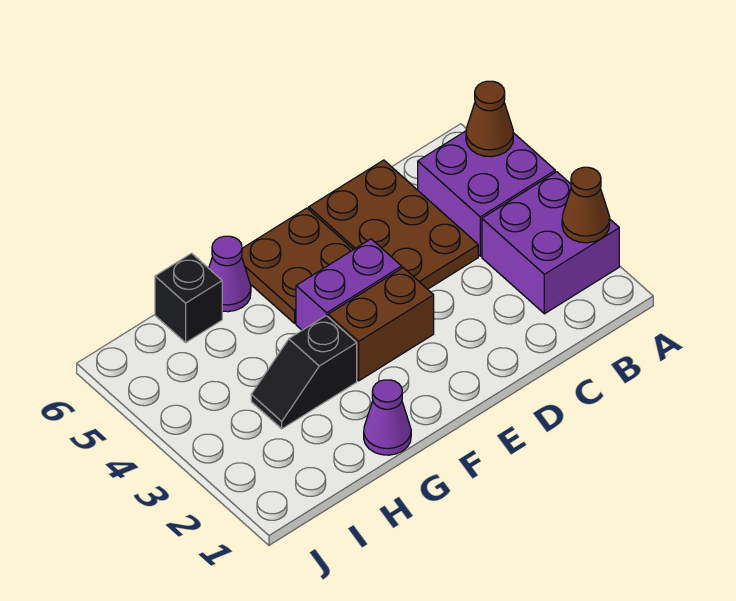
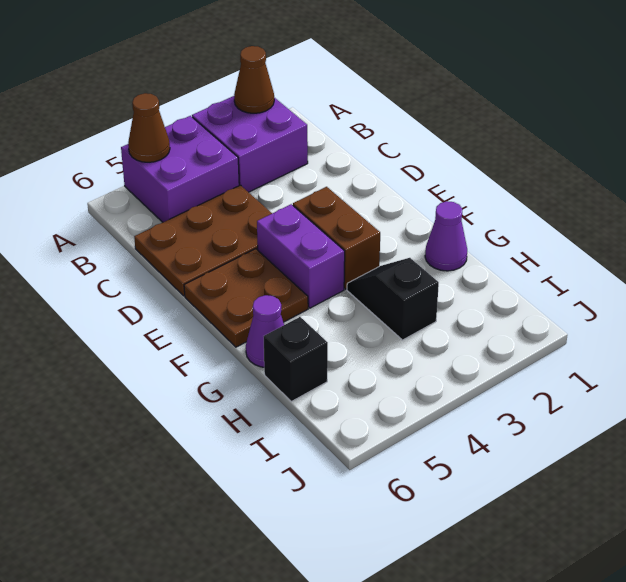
black 1x2 slope [251,316,357,429] -> black 1x2 slope turned to [347,258,439,340]

